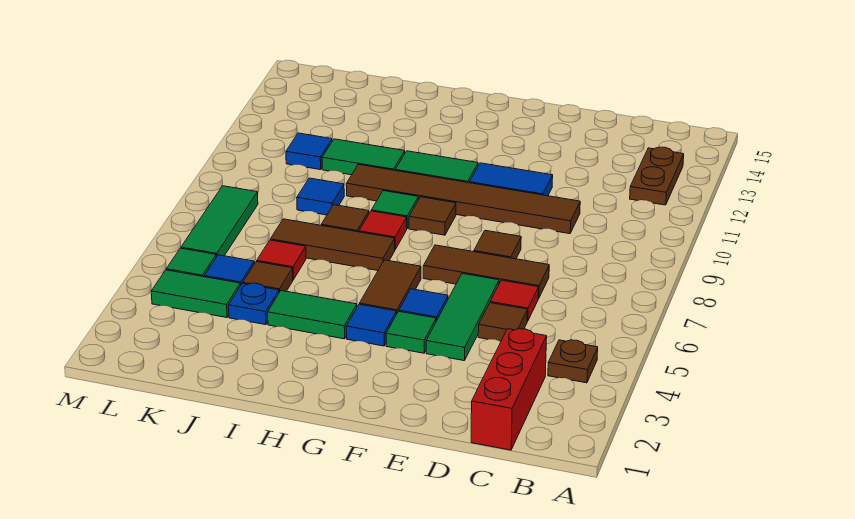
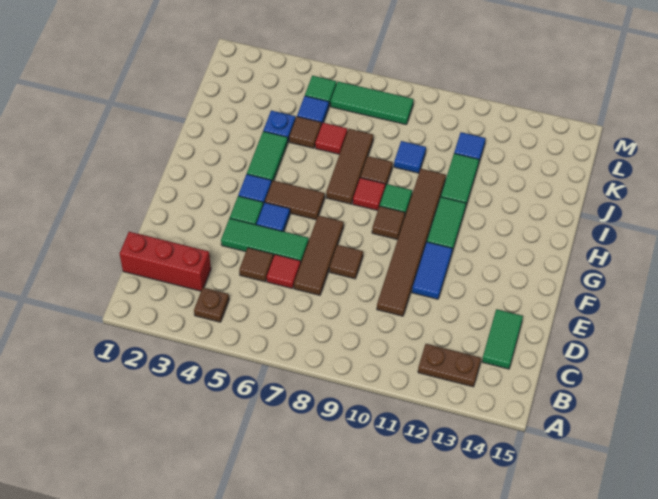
green 1x2 tile [151,270,240,318] -> green 1x2 tile moved to [482,309,523,369]

